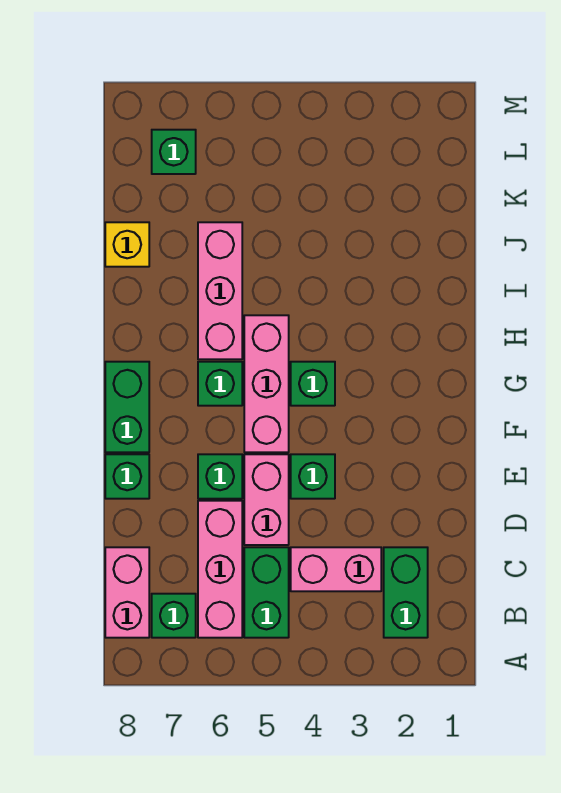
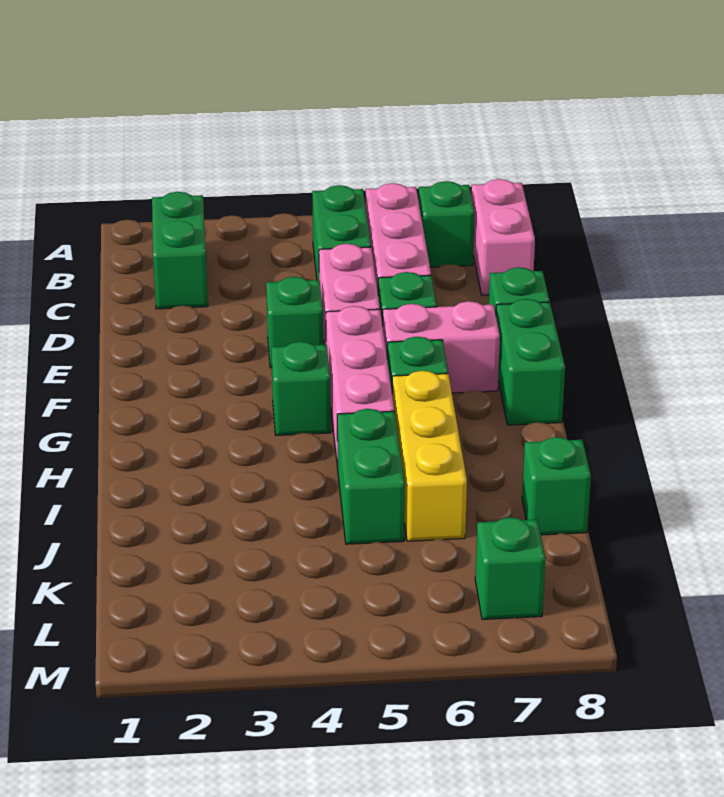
pink 1x2 brick [291,547,381,591] -> pink 1x2 brick moved to [382,301,500,393]
pink 1x3 brick [198,222,242,359] -> yellow 1x3 brick [392,371,467,541]
none -> green 1x2 brick [337,409,405,544]
yellow 1x1 brick [105,222,149,267] -> green 1x1 brick [522,437,591,535]

